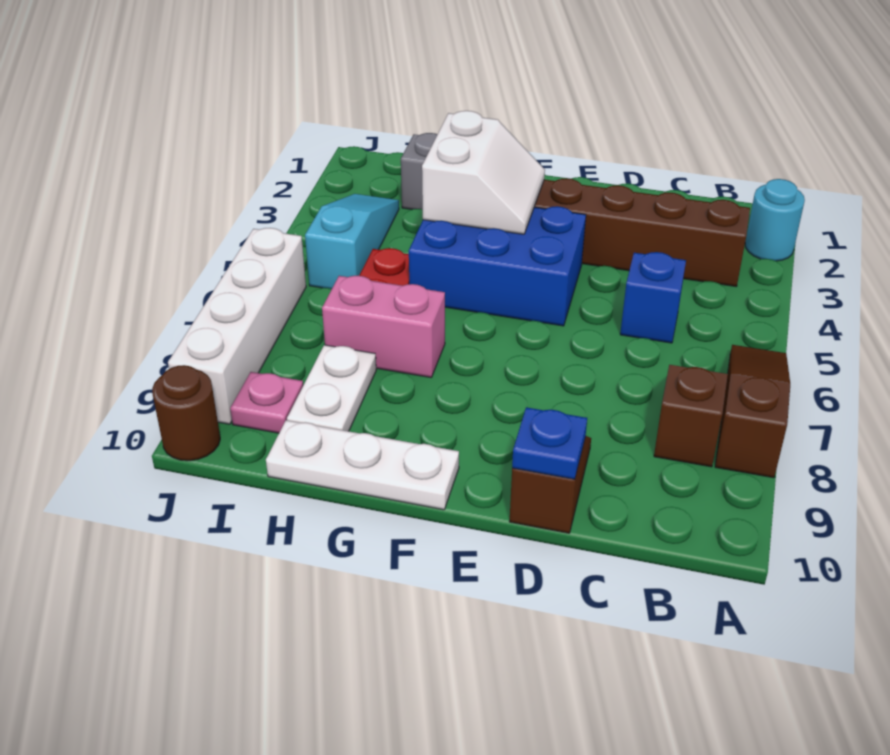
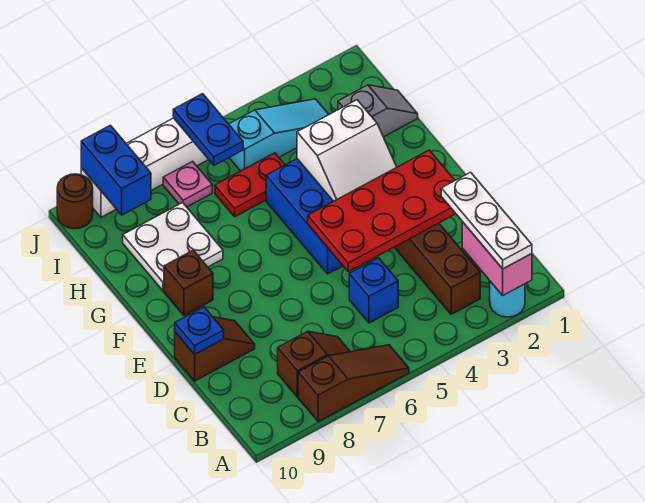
none -> red 2x4 plate [308,150,456,272]
none -> brown 1x1 brick [164,250,213,315]
white 1x3 plate [266,420,459,510] -> white 1x3 plate moved to [441,172,532,269]
pink 1x2 brick [322,276,445,377] -> pink 1x2 brick moved to [462,222,532,295]
white 1x2 plate [287,345,376,431] -> white 2x2 plate [123,203,223,291]
none -> blue 1x2 plate [173,94,243,165]
pink 1x1 plate [230,372,303,433] -> pink 1x1 plate moved to [163,161,212,207]
none -> blue 1x2 brick [81,125,151,215]

